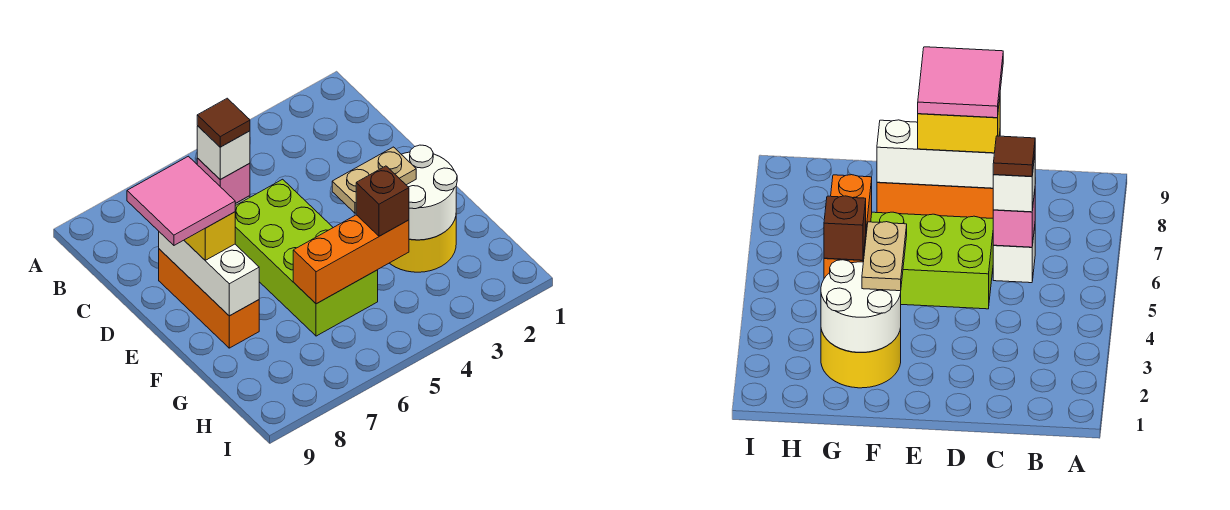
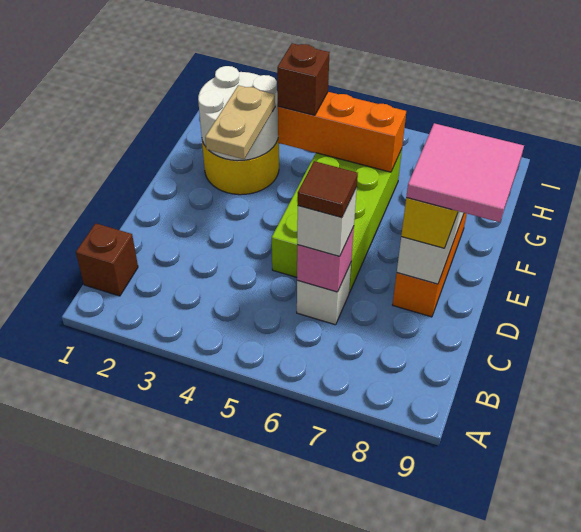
none -> brown 1x1 brick [76,223,138,296]
tan 1x2 plate [332,147,416,213] -> tan 1x2 plate turned to [205,85,275,159]

